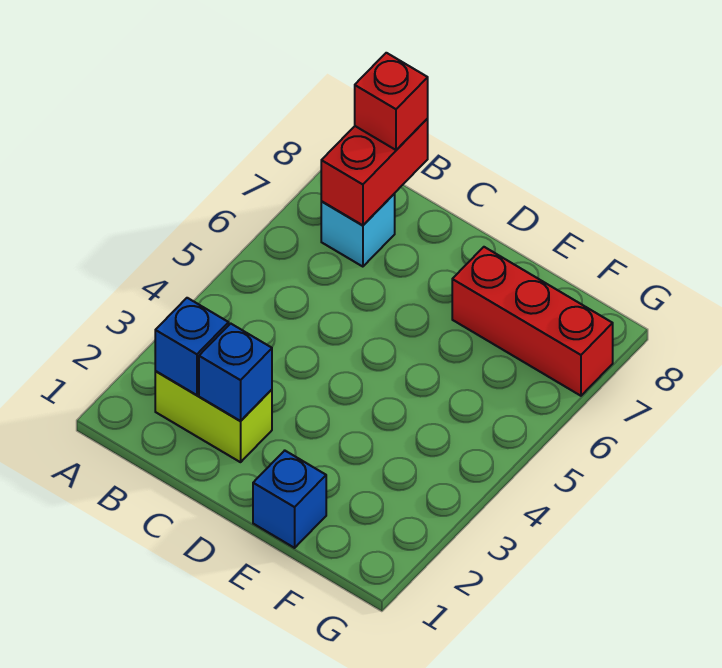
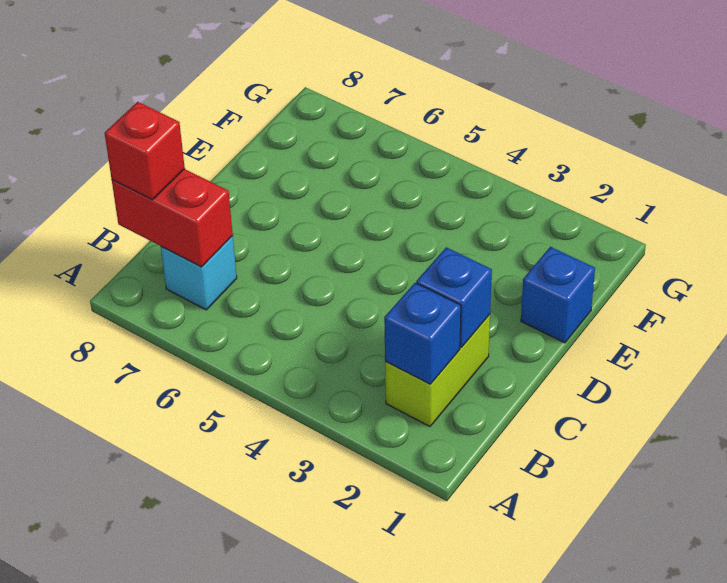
red 1x3 brick [452,247,613,396] -> none

